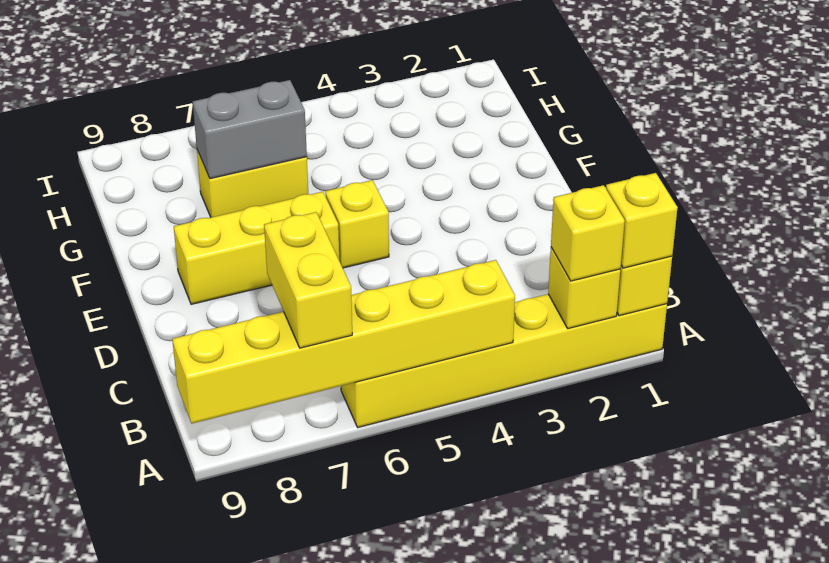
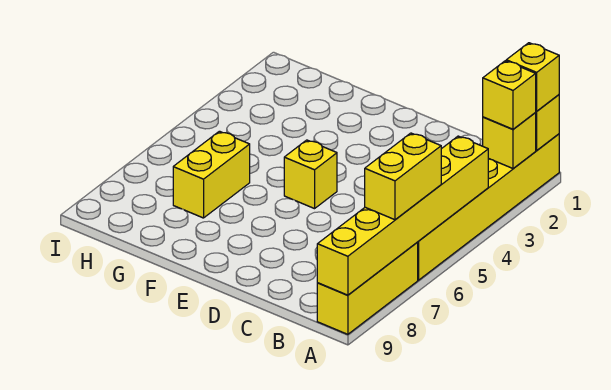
yellow 1x2 brick [264,212,352,348] -> yellow 1x2 brick turned to [365,133,441,220]
yellow 1x3 brick [174,192,339,304] -> yellow 1x3 brick moved to [317,243,418,334]
grey 1x2 brick [193,80,307,179] -> none

